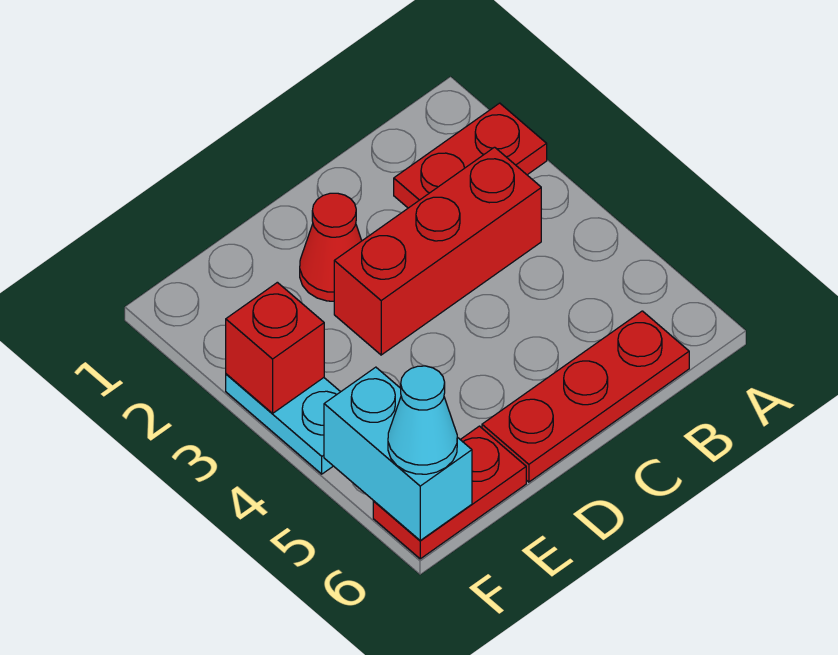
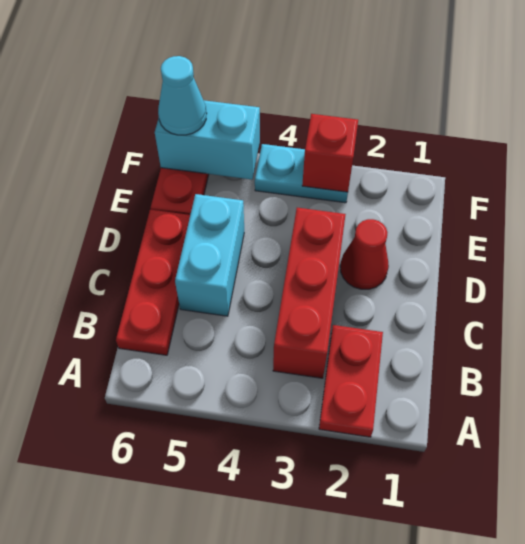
none -> cyan 1x2 brick [175,194,244,316]

